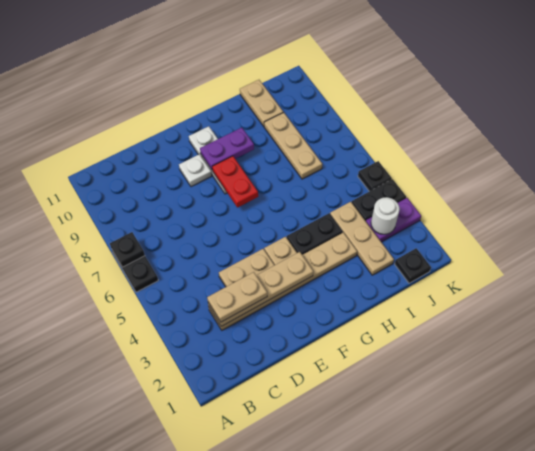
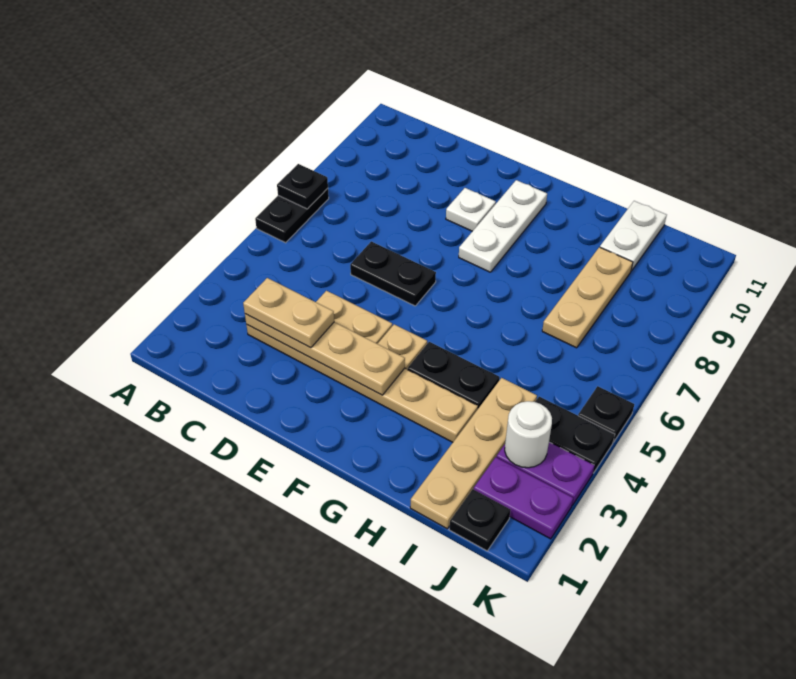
none -> black 1x2 plate [350,241,436,306]
red 1x2 plate [212,156,258,207] -> none
purple 1x2 plate [200,128,254,170] -> purple 1x2 plate moved to [474,457,573,539]
tan 1x3 plate [330,202,394,275] -> tan 1x4 plate [410,378,537,529]
tan 1x2 plate [240,80,283,126] -> white 1x2 plate [600,201,667,271]

